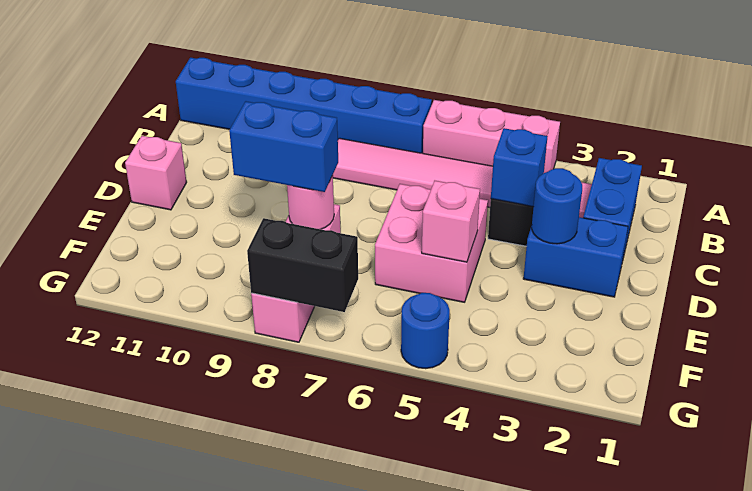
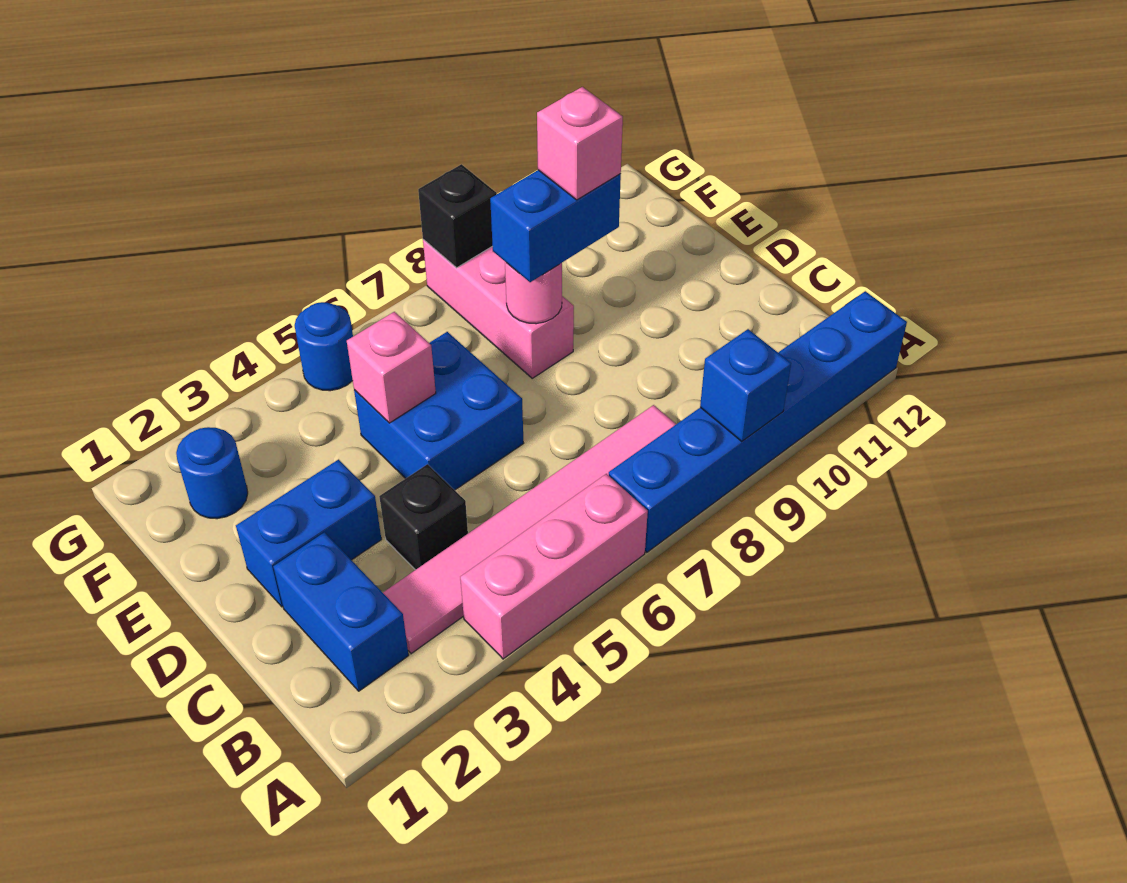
blue 1x1 brick [491,128,548,207] -> blue 1x1 brick moved to [700,329,791,441]
blue 1x1 round brick [532,168,582,244] -> blue 1x1 round brick moved to [176,427,248,519]
pink 2x2 brick [375,184,488,302] -> blue 2x2 brick [354,332,524,490]
pink 1x1 brick [125,136,187,210] -> pink 1x1 brick moved to [537,87,623,200]
black 1x2 brick [247,218,358,312] -> black 1x1 brick [418,164,497,268]

